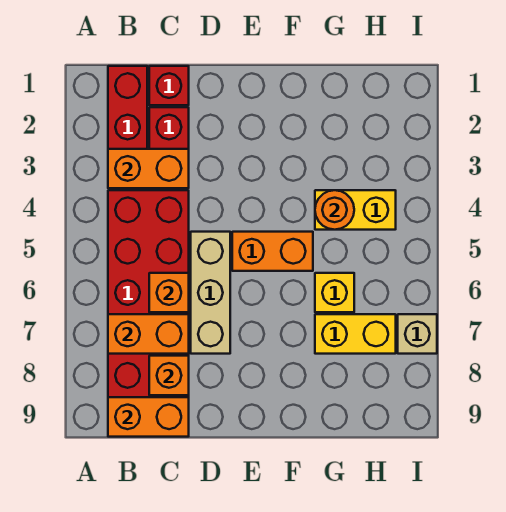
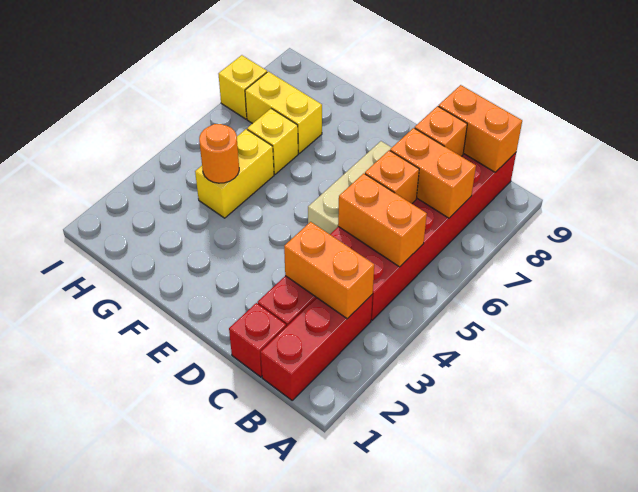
orange 1x2 brick [232,232,313,271] -> orange 1x2 brick moved to [338,173,427,267]
yellow 1x2 brick [315,190,396,230] -> yellow 1x2 brick turned to [195,129,274,218]
tan 1x1 brick [398,314,437,354] -> yellow 1x1 brick [219,55,267,119]

